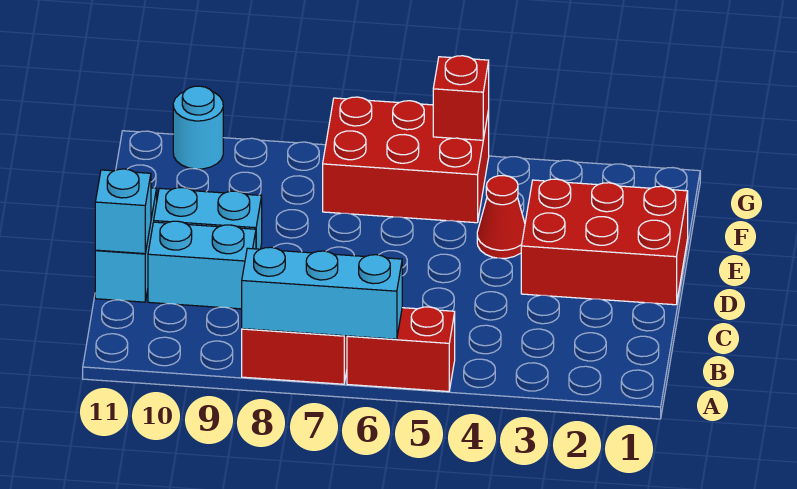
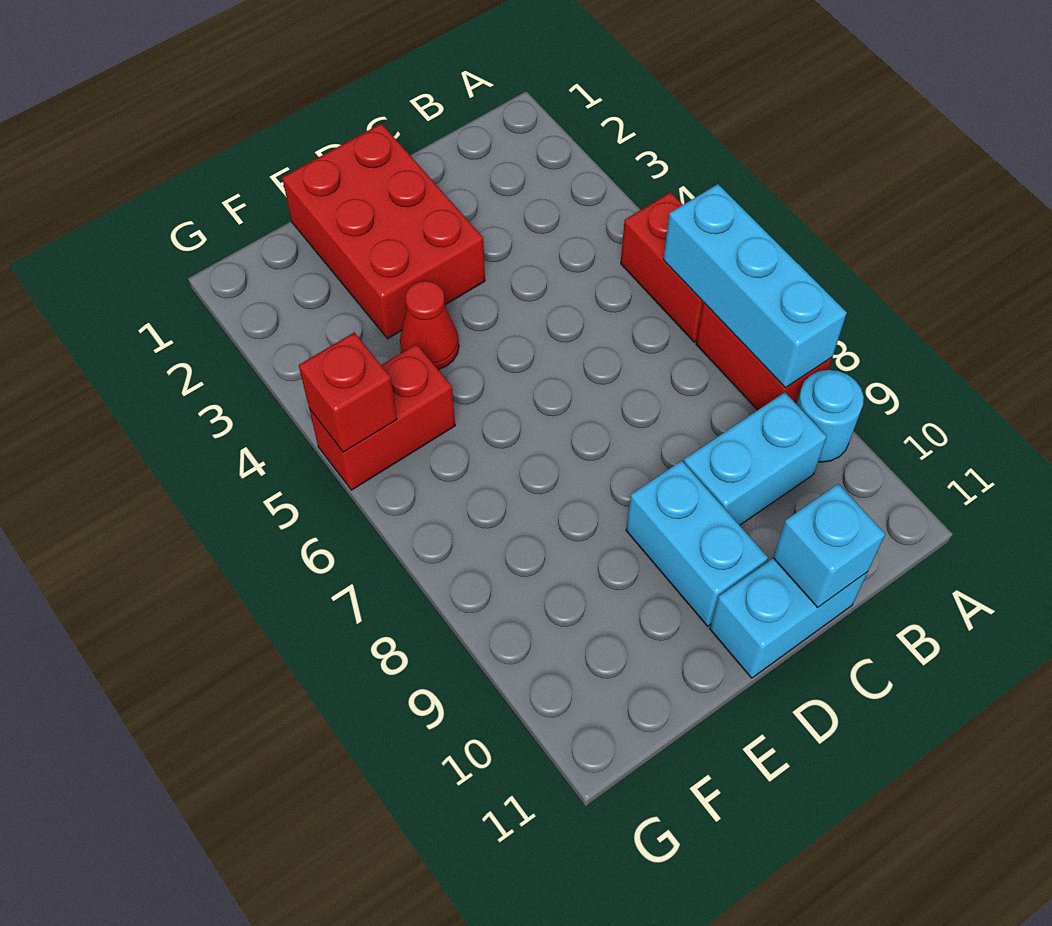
cyan 1x2 brick [148,221,256,309] -> cyan 1x2 brick turned to [684,392,827,525]
red 2x3 brick [323,97,489,223] -> red 1x2 brick [309,344,455,490]
cyan 1x1 round brick [173,86,223,169] -> cyan 1x1 round brick moved to [797,370,864,462]

